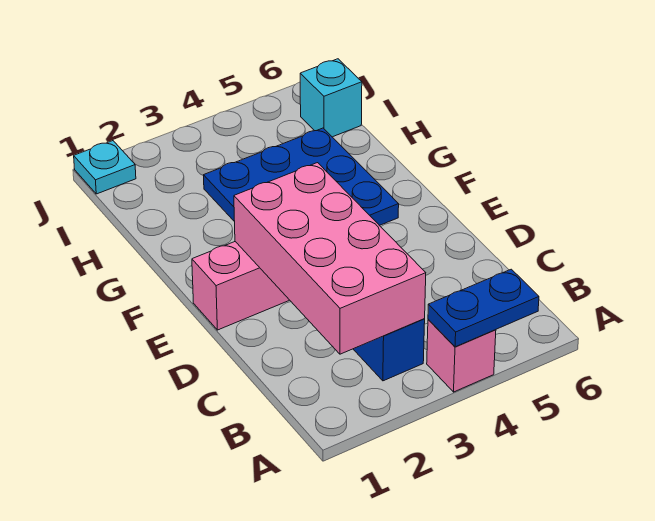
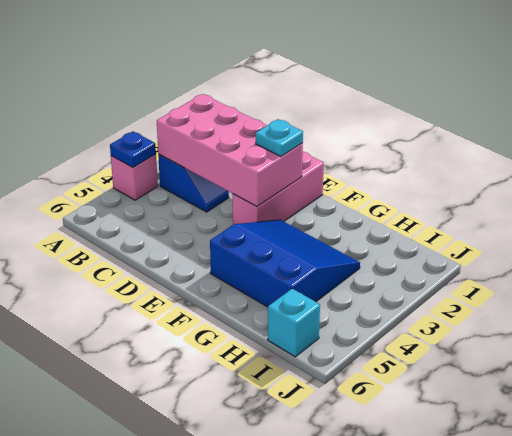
blue 1x2 plate [428,269,539,347] -> blue 1x1 plate [110,131,156,167]
blue 3x3 plate [204,128,399,226] -> blue 3x3 slope [210,220,360,307]
cyan 1x1 plate [74,141,136,194] -> cyan 1x1 plate moved to [256,119,303,156]

